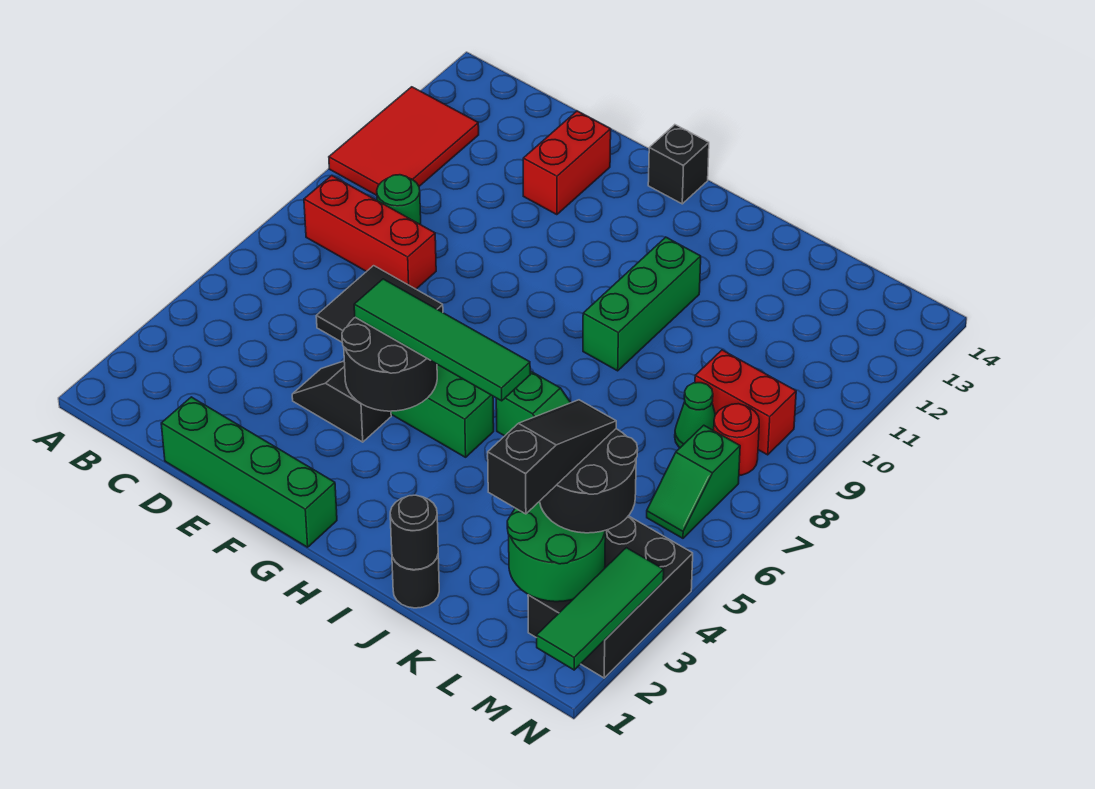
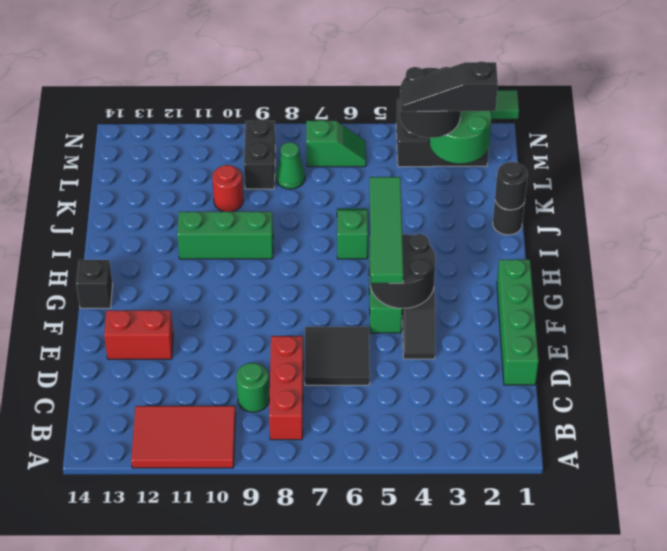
red 1x2 brick [695,350,796,455] -> black 1x2 brick [244,120,275,189]
red 1x1 round brick [714,404,759,475] -> red 1x1 round brick moved to [212,165,243,212]

